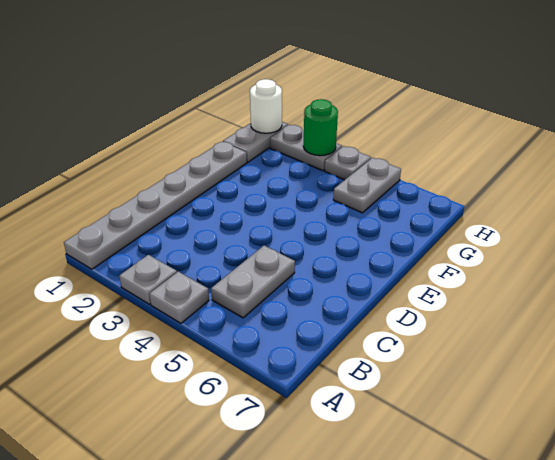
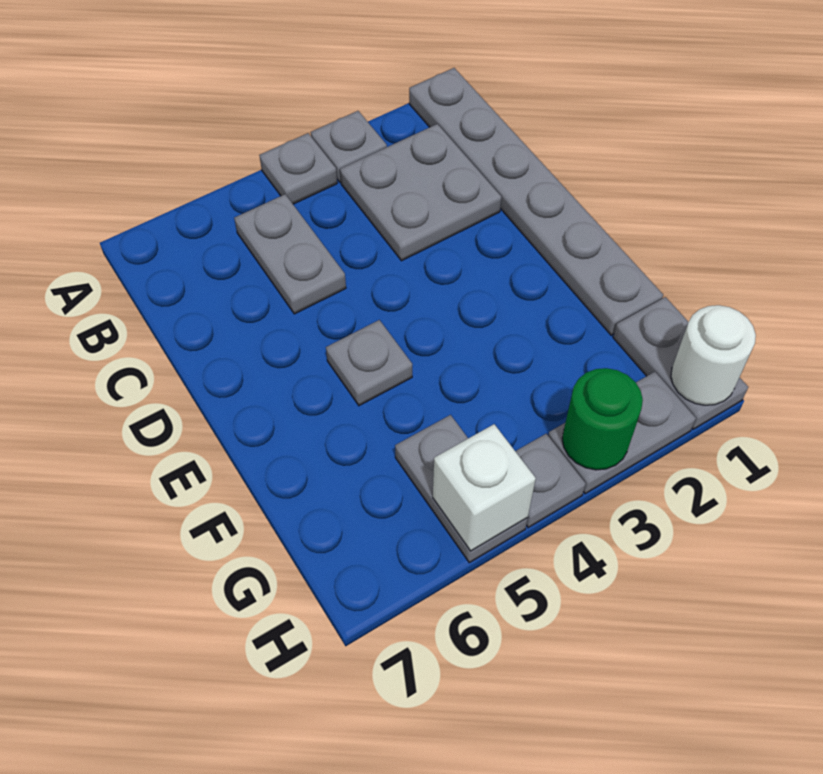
none -> grey 2x2 plate [340,124,501,261]
none -> grey 1x1 plate [326,320,412,406]
none -> white 1x1 brick [433,424,536,551]

